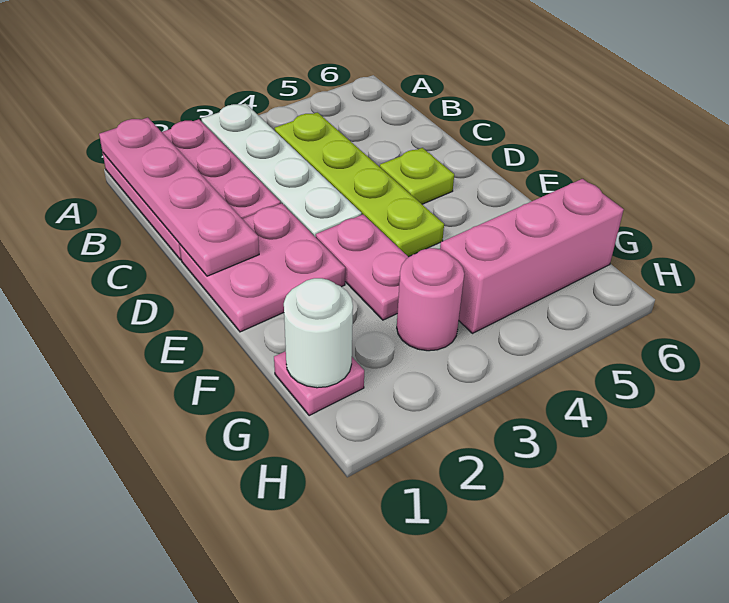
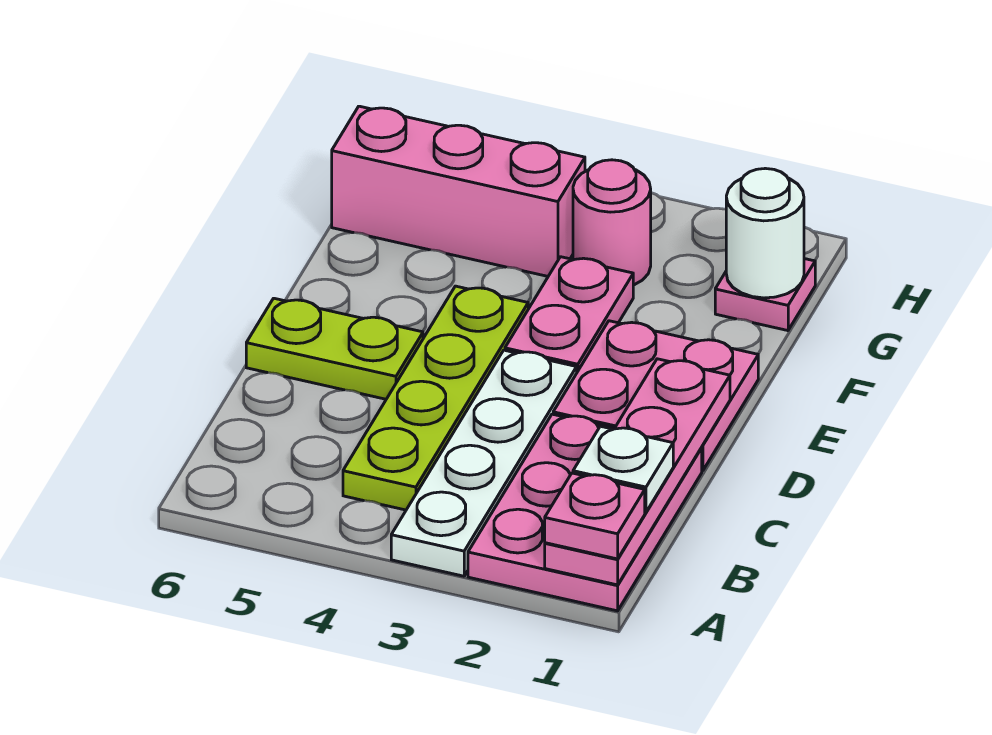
none -> pink 1x1 plate [545,473,645,559]
none -> white 1x1 plate [573,426,673,512]
lime 1x1 plate [380,148,454,204] -> lime 1x2 plate [246,298,423,399]

